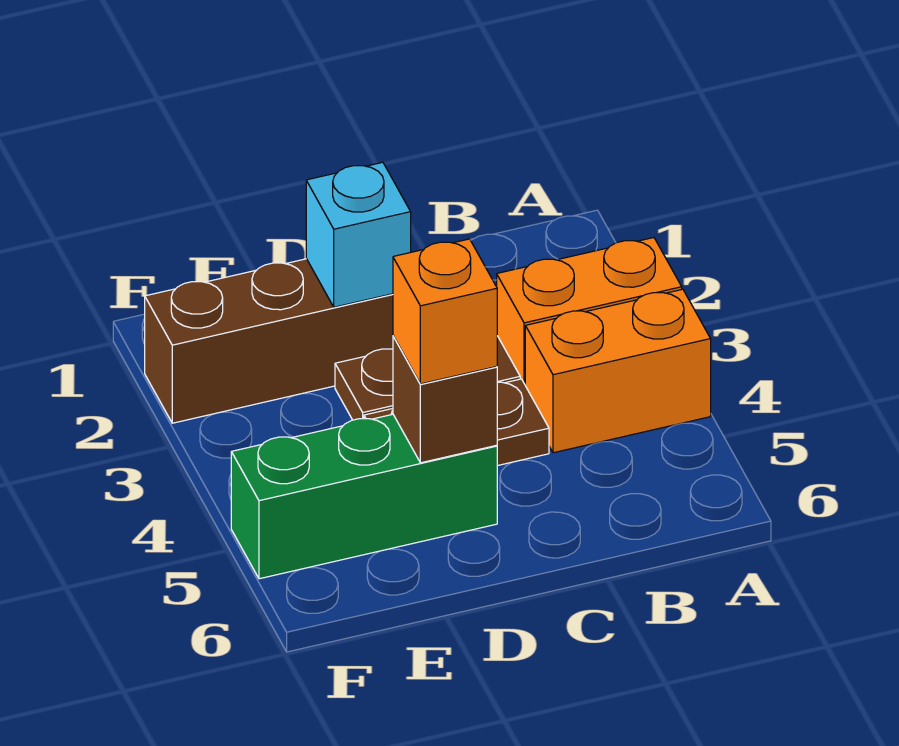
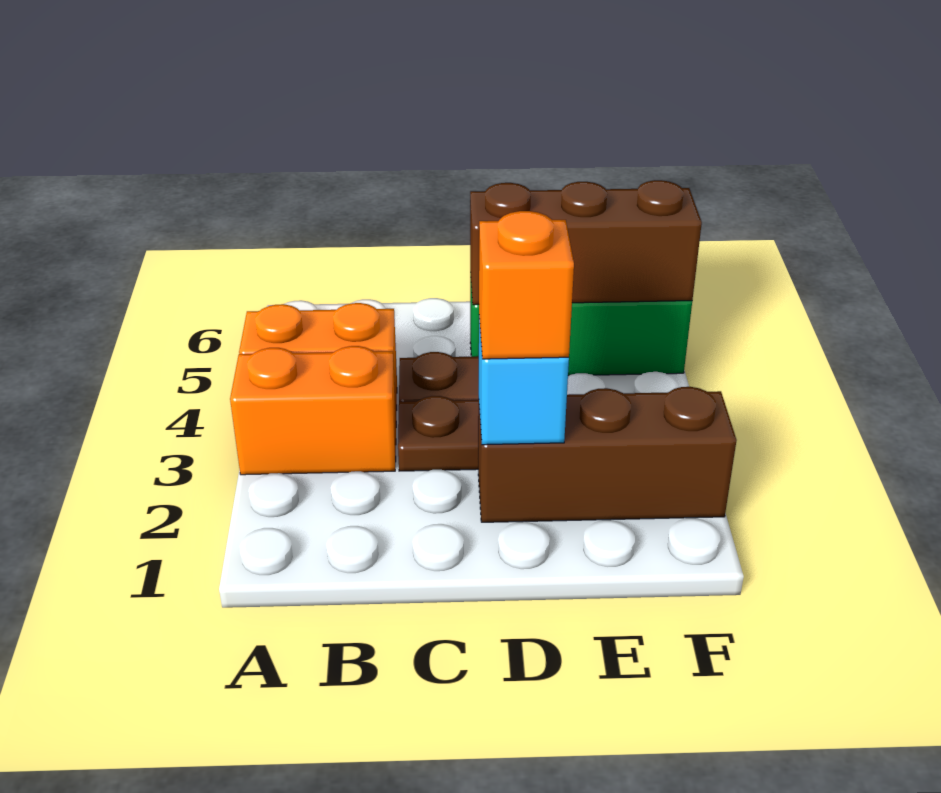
brown 1x1 brick [393,336,497,463] -> brown 1x3 brick [470,180,702,305]
orange 1x1 brick [393,239,497,384] -> orange 1x1 brick moved to [479,211,574,359]

